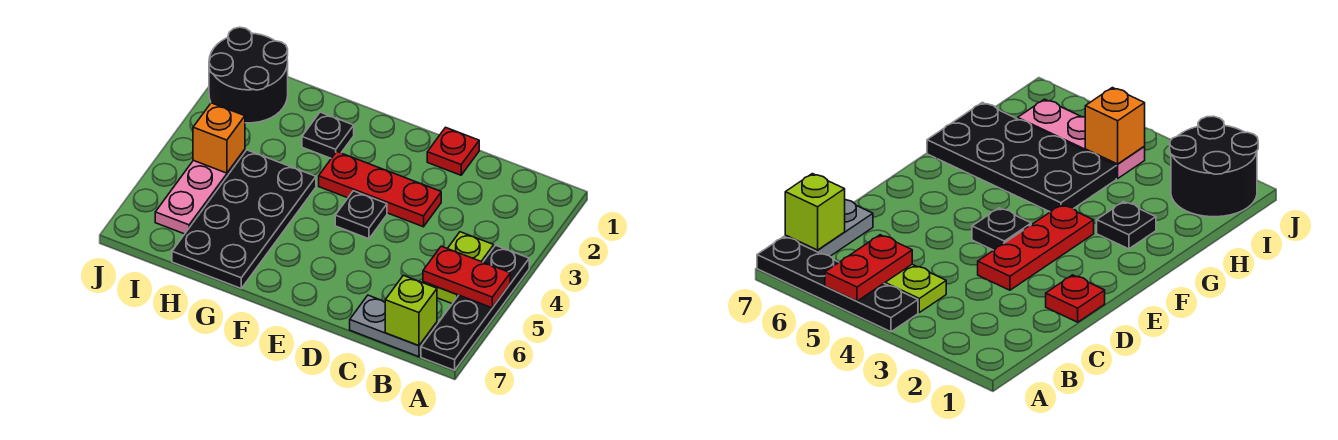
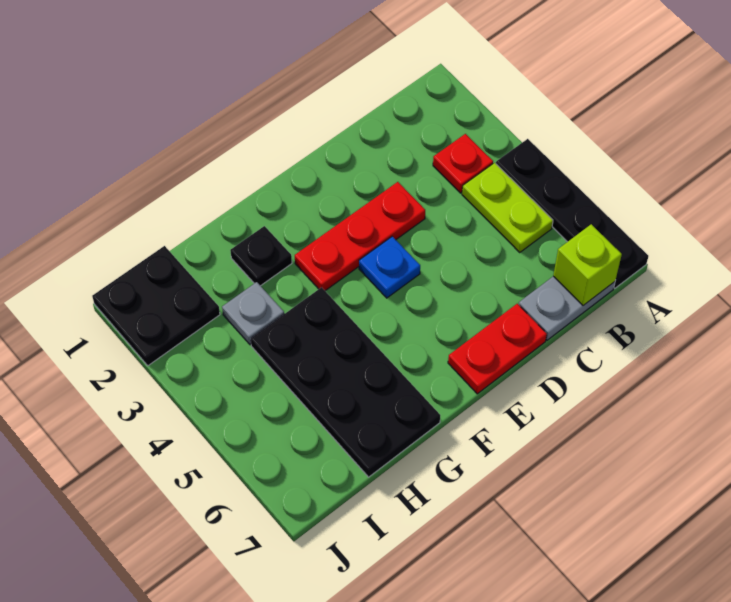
red 1x2 plate [423,246,510,308] -> red 1x2 plate moved to [448,304,547,394]
red 1x1 plate [427,127,479,175] -> red 1x1 plate moved to [433,134,493,193]
black 1x1 plate [335,191,387,239] -> blue 1x1 plate [359,236,420,298]
none -> grey 1x1 plate [222,282,284,345]
black 2x2 round brick [209,27,288,123] -> black 2x2 plate [92,246,220,366]
pink 1x3 plate [155,150,245,234] -> none
orange 1x1 brick [193,103,245,173] -> none

